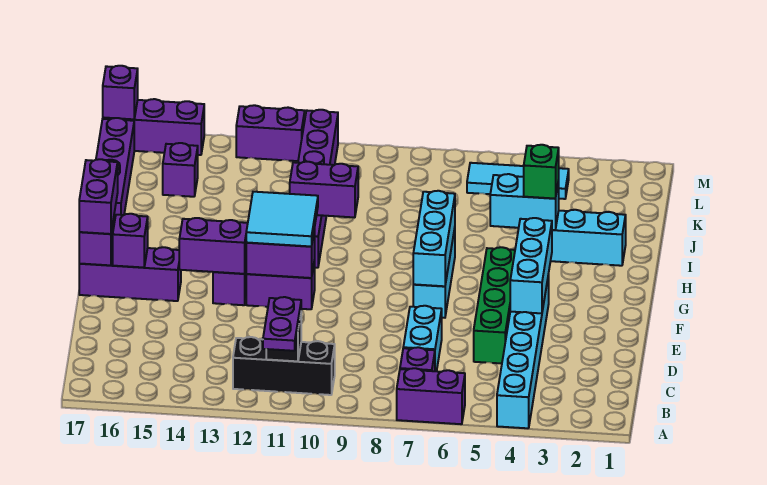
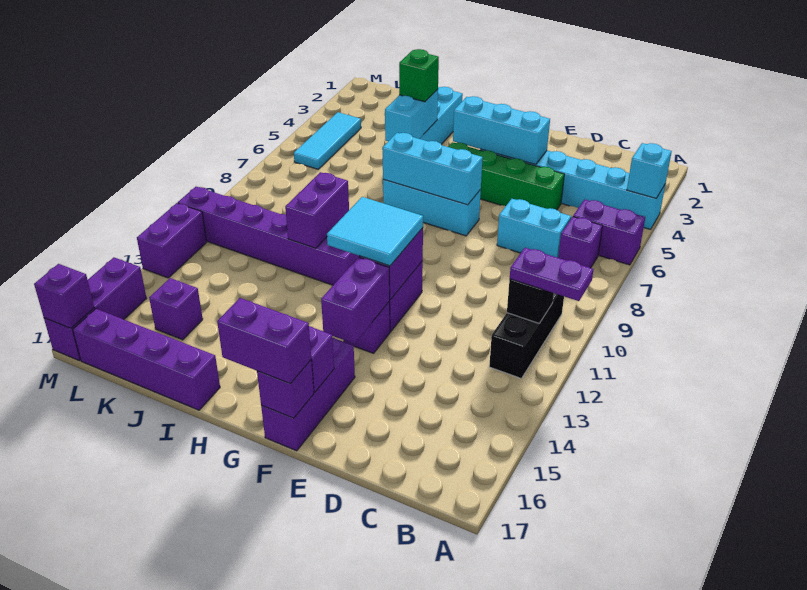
none -> cyan 1x1 brick [627,143,672,198]
purple 1x2 brick [397,368,465,424] -> purple 1x2 brick turned to [573,199,645,265]

